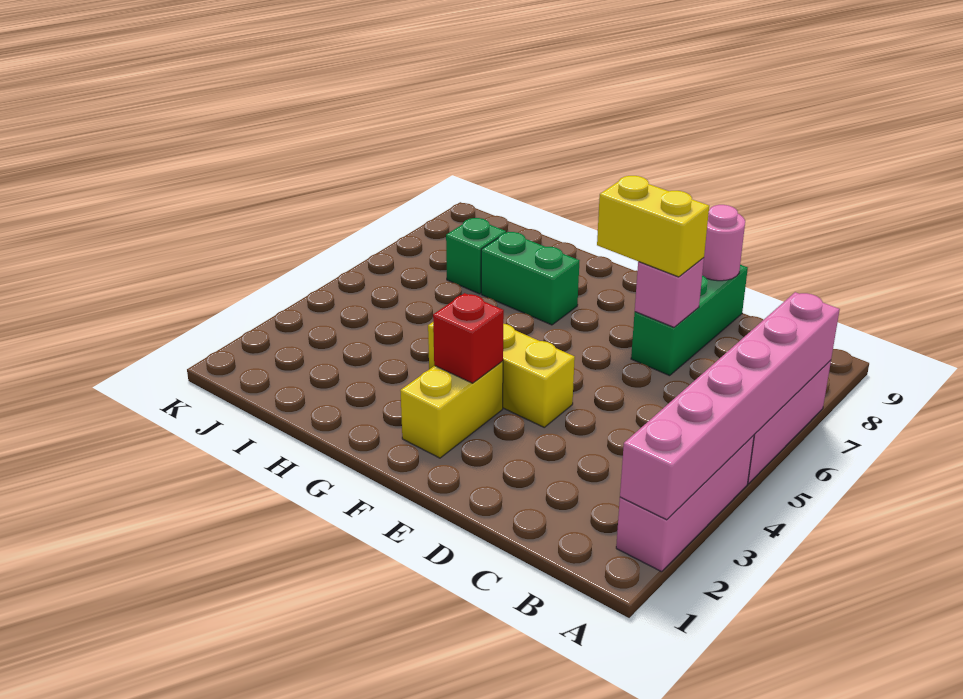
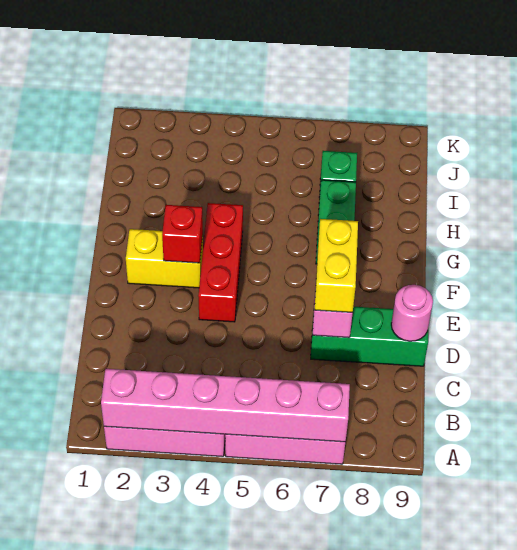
yellow 1x3 brick [428,322,575,427] -> red 1x3 brick [198,203,243,322]

